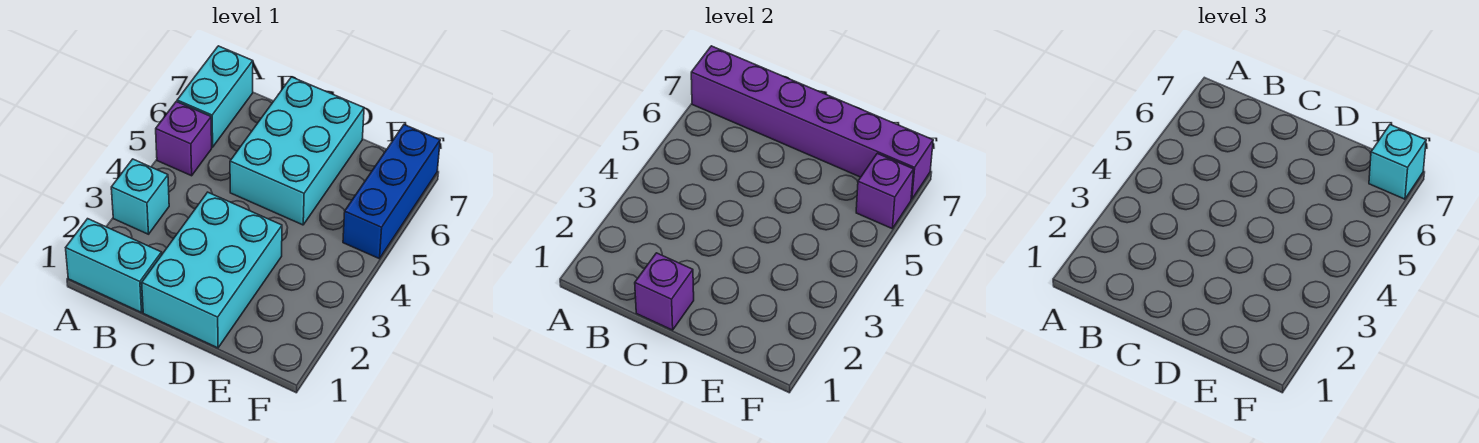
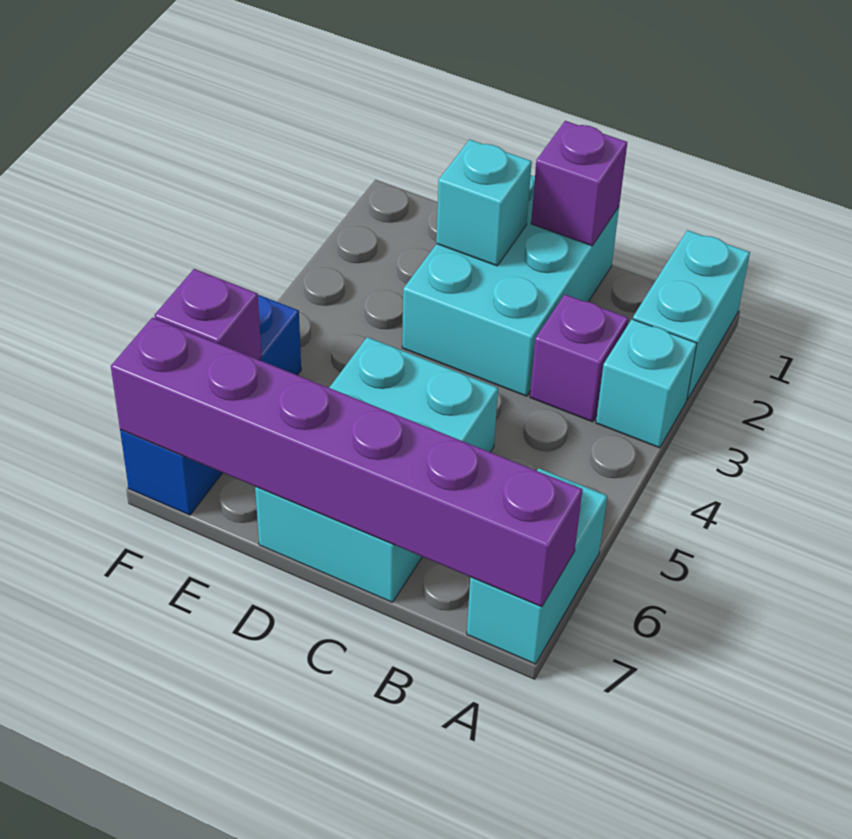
cyan 1x2 brick [66,219,162,313] -> cyan 1x2 brick turned to [633,230,750,400]
purple 1x1 brick [156,102,212,176] -> purple 1x1 brick moved to [530,294,628,422]
cyan 1x1 brick [1369,125,1426,199] -> cyan 1x1 brick moved to [436,139,532,266]

